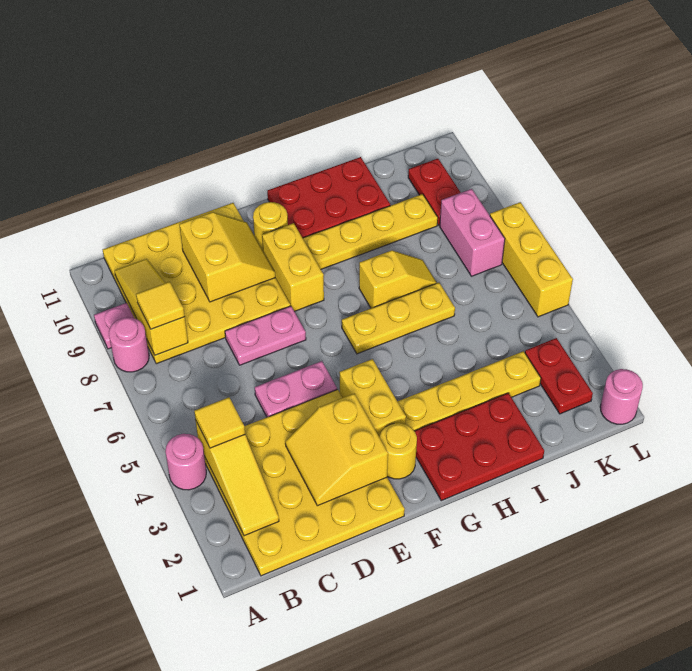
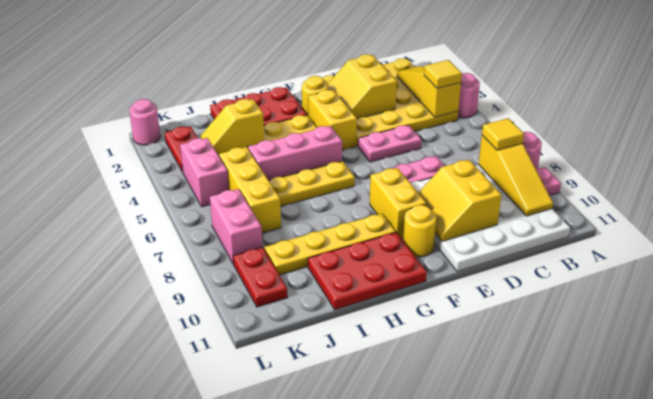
yellow 4x4 plate [103,203,290,364] -> white 4x4 plate [411,165,570,272]
yellow 2x2 slope [285,394,388,506] -> yellow 2x2 slope turned to [328,54,397,119]
none -> pink 1x3 brick [248,126,342,180]
yellow 1x2 slope [359,250,437,308] -> yellow 1x2 slope moved to [201,99,264,154]
none -> pink 1x2 brick [180,138,229,207]
yellow 1x3 brick [490,202,573,317] -> yellow 1x3 brick moved to [219,147,281,233]

